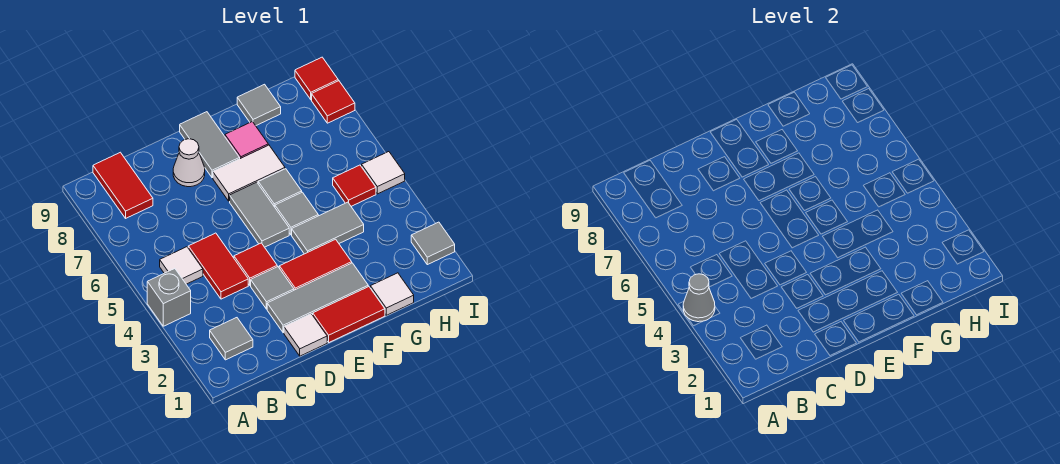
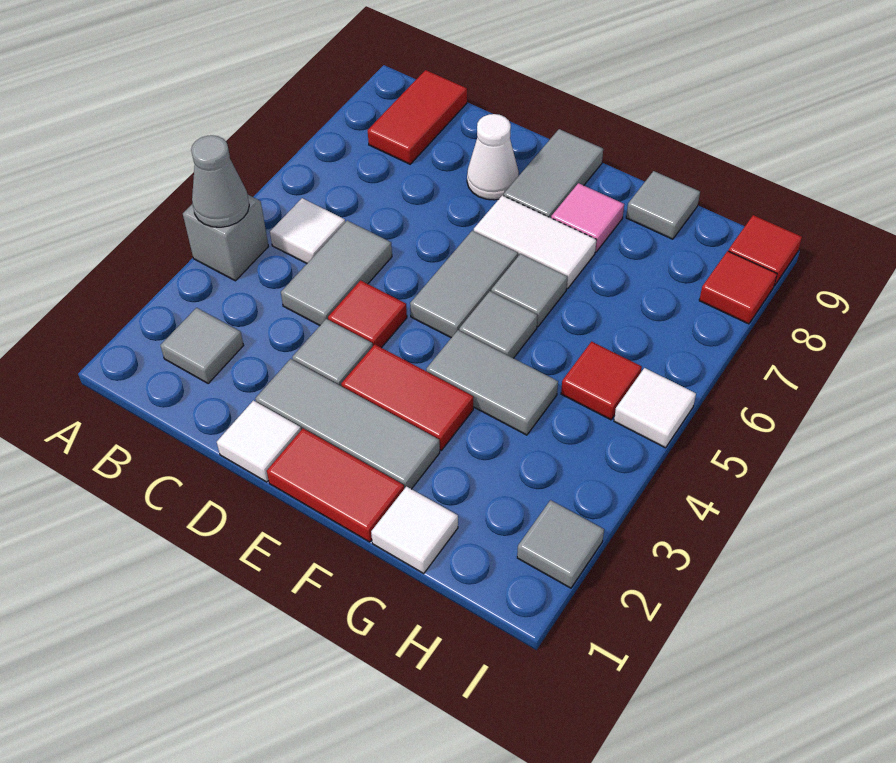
red 1x2 tile [188,233,248,299] -> grey 1x2 tile [281,221,392,325]

